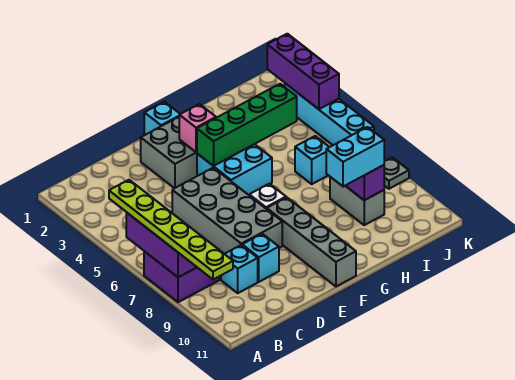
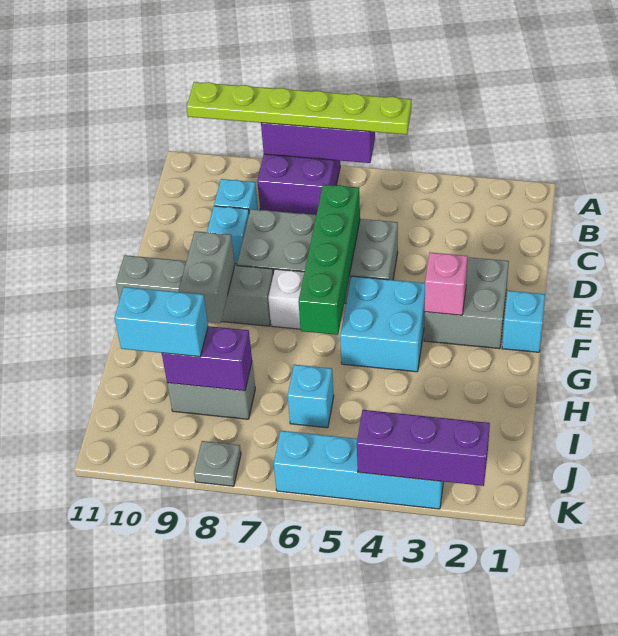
green 1x4 brick [197,84,297,166] -> green 1x4 brick moved to [298,184,360,335]
none -> grey 1x2 brick [179,231,235,323]
cyan 1x2 brick [326,127,384,187] -> cyan 1x2 brick turned to [115,287,208,357]

